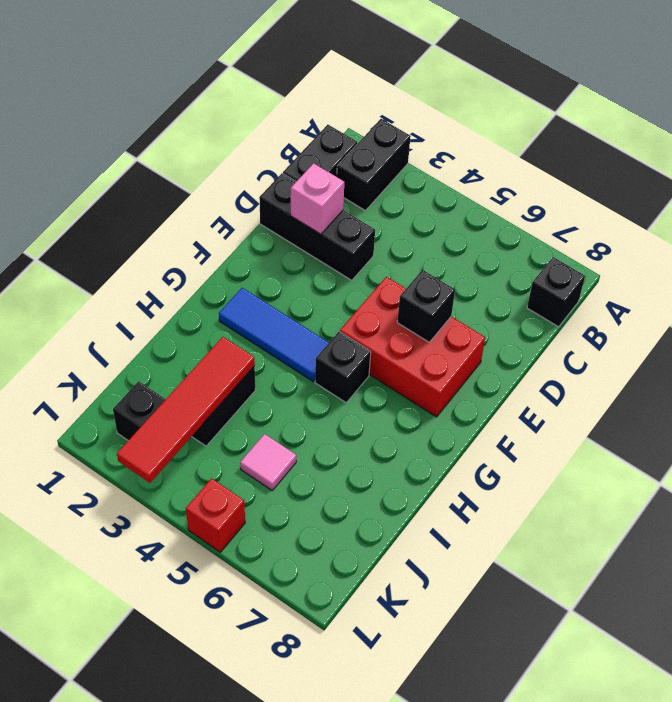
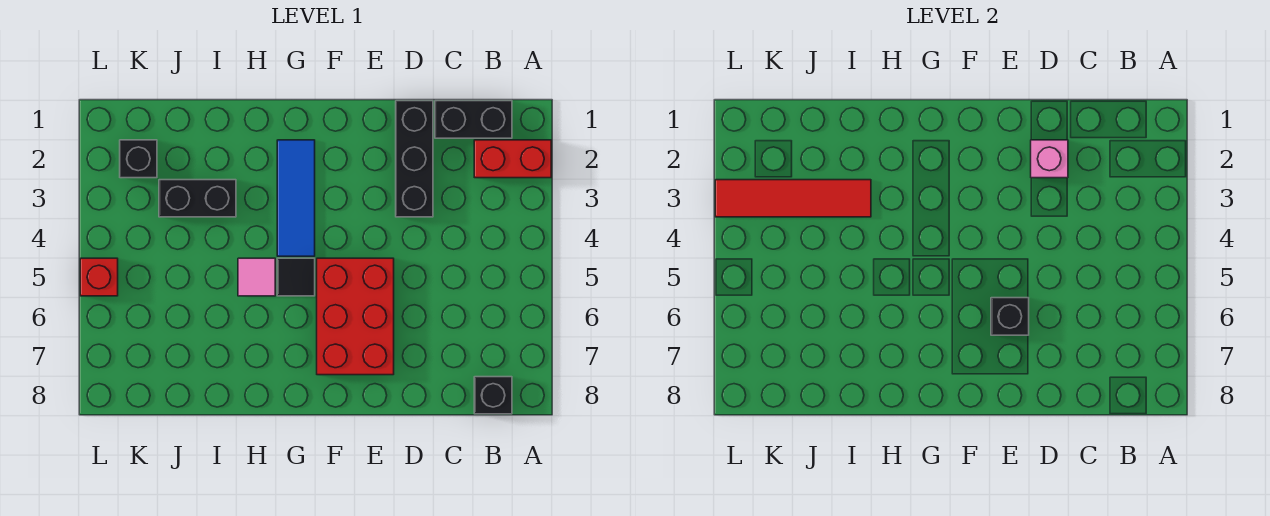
black 1x2 brick [337,119,411,211] -> red 1x2 brick [474,140,551,178]
black 1x1 brick [315,332,371,403] -> black 1x1 tile [277,258,315,296]
pink 1x1 tile [240,434,296,490] -> pink 1x1 tile moved to [238,258,275,296]

